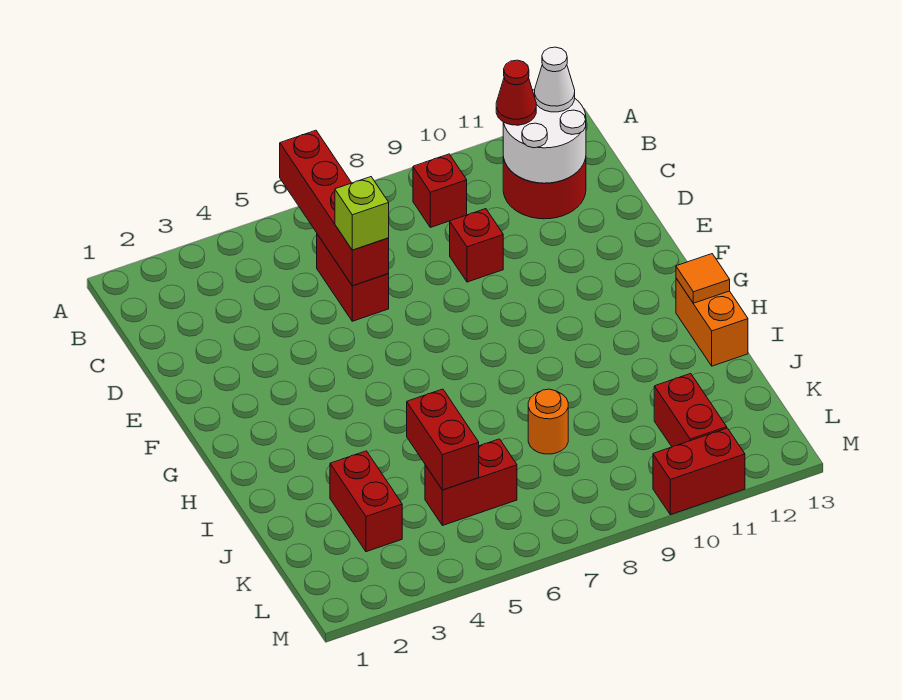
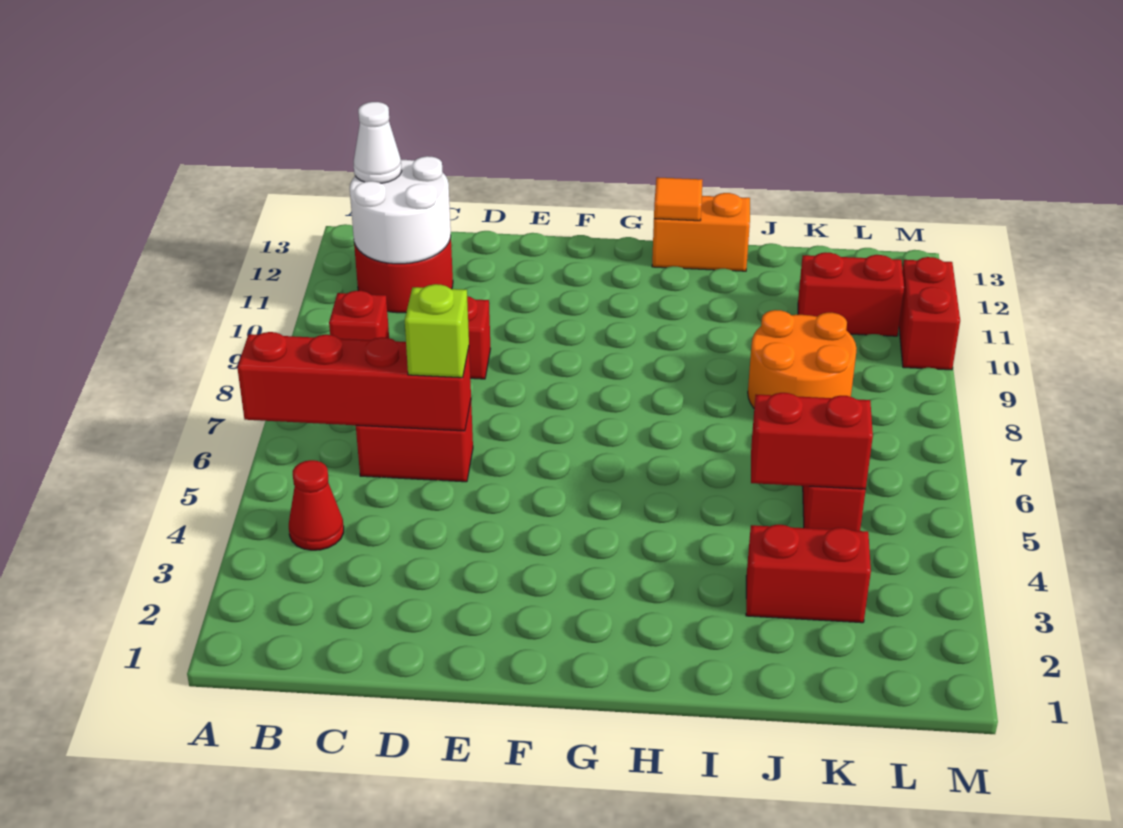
red 1x1 cone [496,60,536,125] -> red 1x1 cone moved to [289,460,344,550]
orange 1x1 round brick [528,389,568,454] -> orange 2x2 round brick [748,310,857,408]

